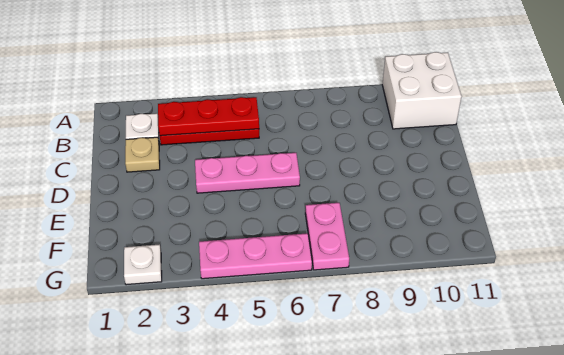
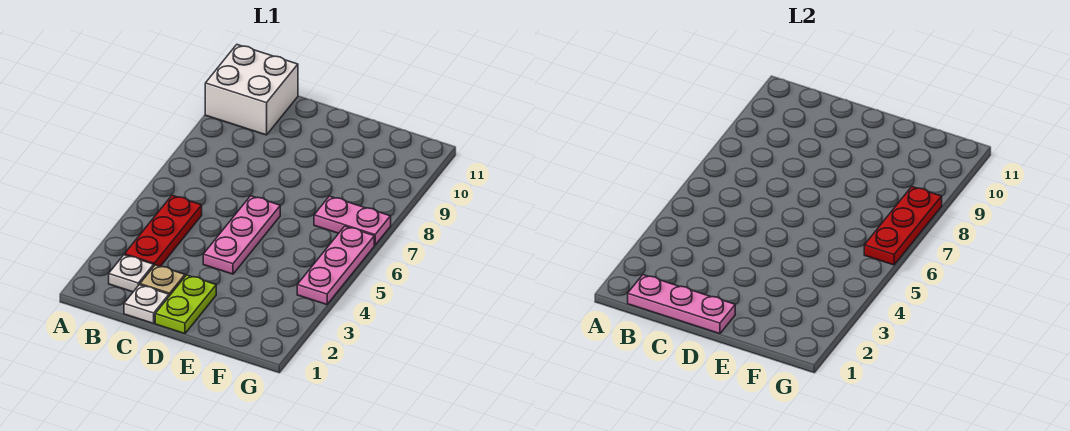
none -> pink 1x3 plate [628,275,735,334]
red 1x3 plate [158,97,259,136] -> red 1x3 plate moved to [864,187,942,265]
none -> lime 1x2 plate [155,275,216,334]
white 1x1 plate [124,244,162,285] -> white 1x1 plate moved to [124,285,169,324]

